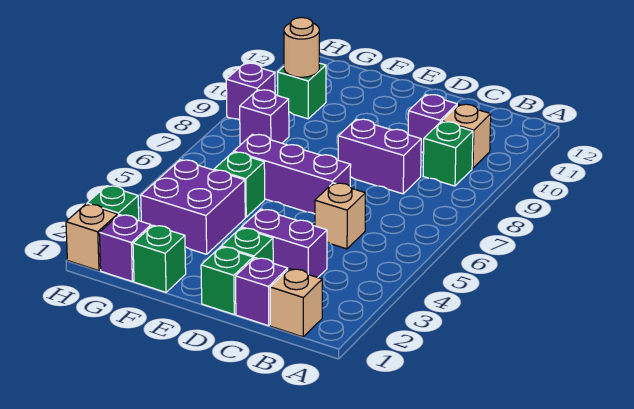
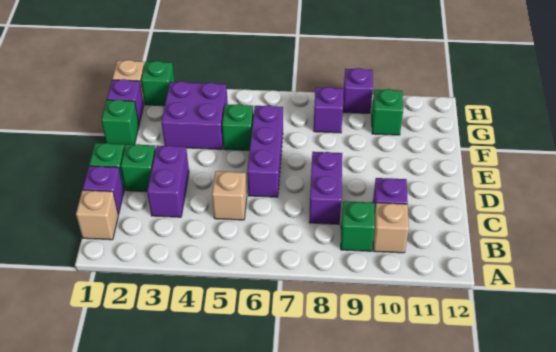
tan 1x1 round brick [284,17,319,77] -> none

